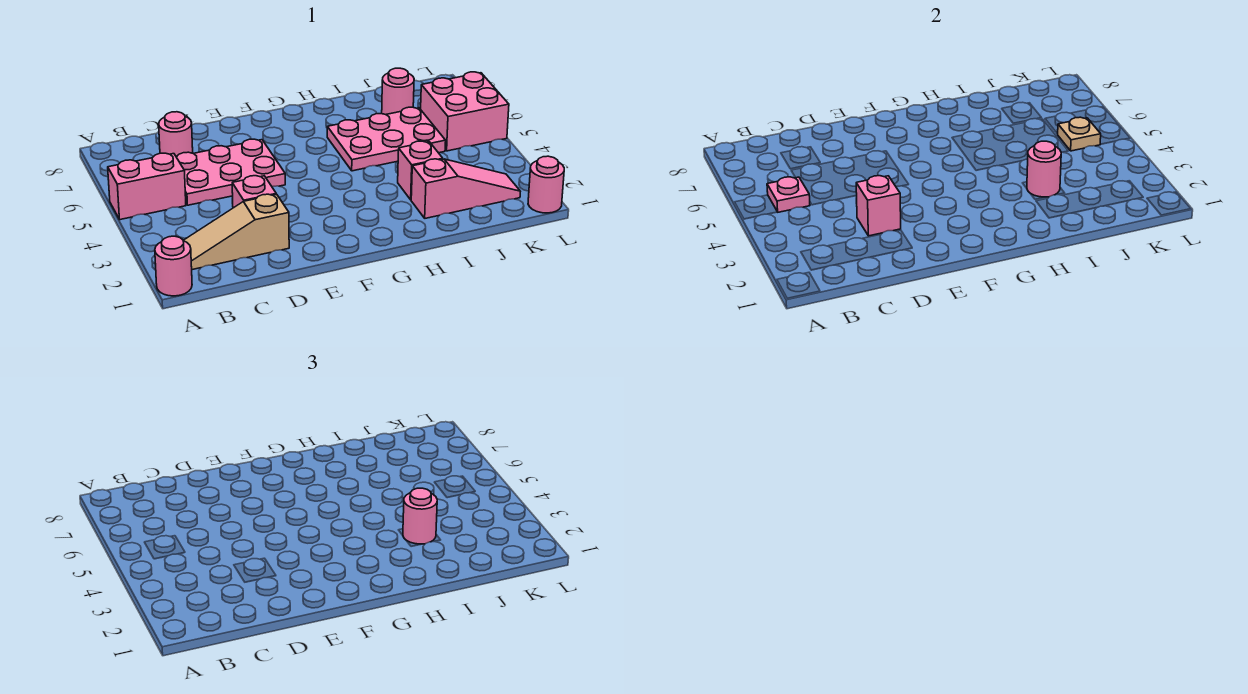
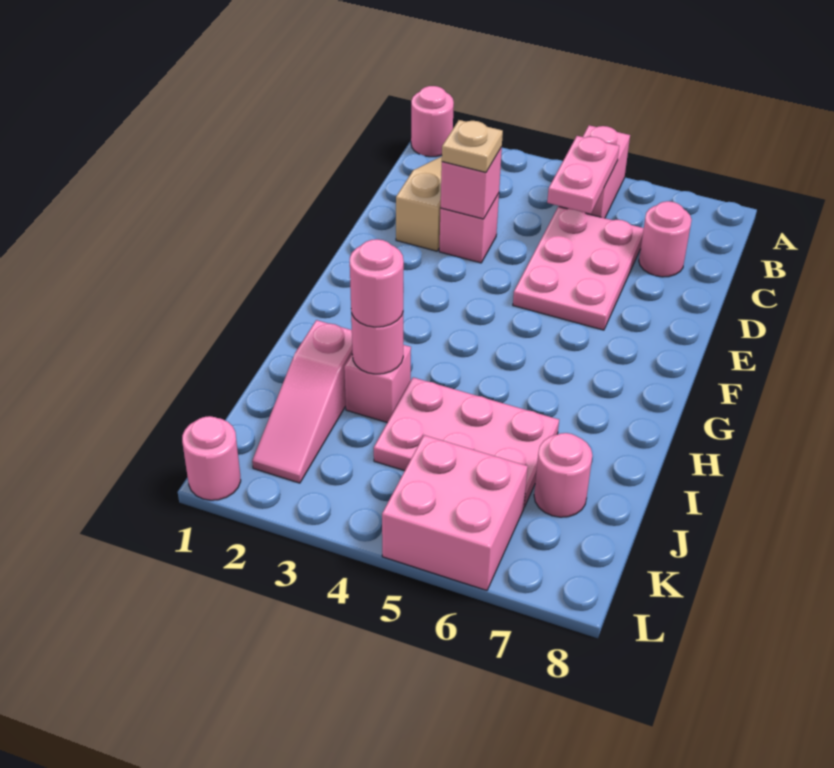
pink 1x1 plate [767,177,810,212] -> pink 1x2 plate [547,136,619,214]
pink 2x3 plate [327,107,446,171] -> pink 2x3 plate turned to [374,377,559,507]
tan 1x1 plate [1058,117,1101,151] -> tan 1x1 plate moved to [442,120,503,172]

